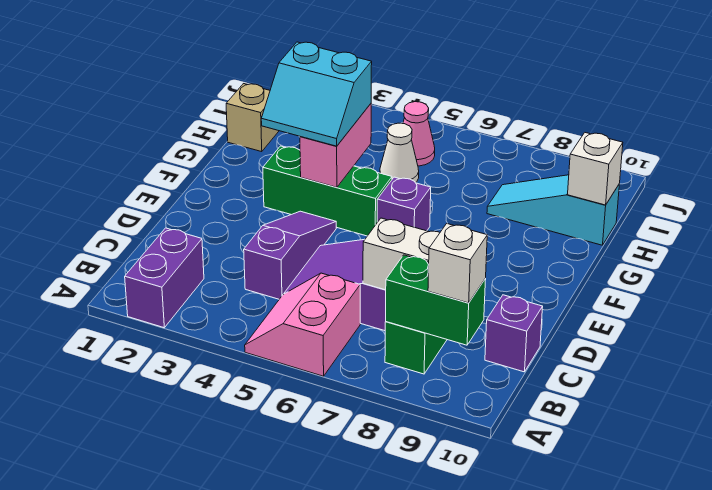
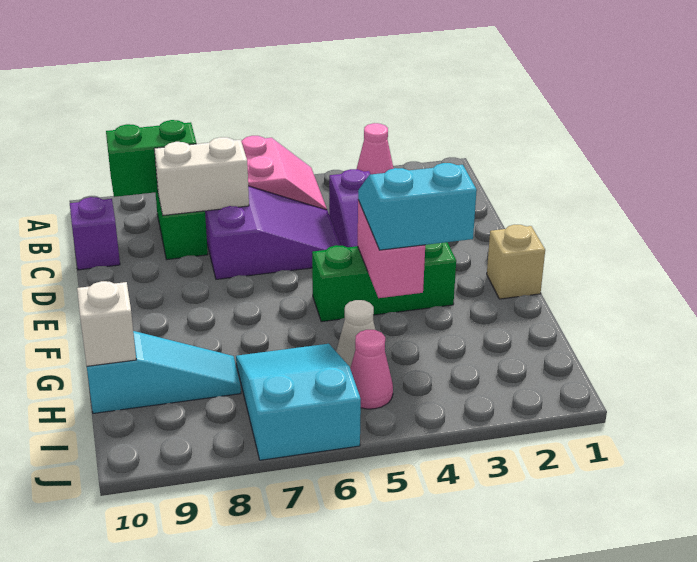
purple 1x2 brick [125,228,204,328] -> none
none -> pink 1x1 cone [357,123,394,174]
white 1x1 brick [428,224,487,303] -> none
purple 1x1 brick [377,177,431,231] -> none
tan 1x1 brick [226,84,279,152] -> tan 1x1 brick moved to [487,225,545,299]
none -> cyan 2x3 slope [236,344,361,460]

